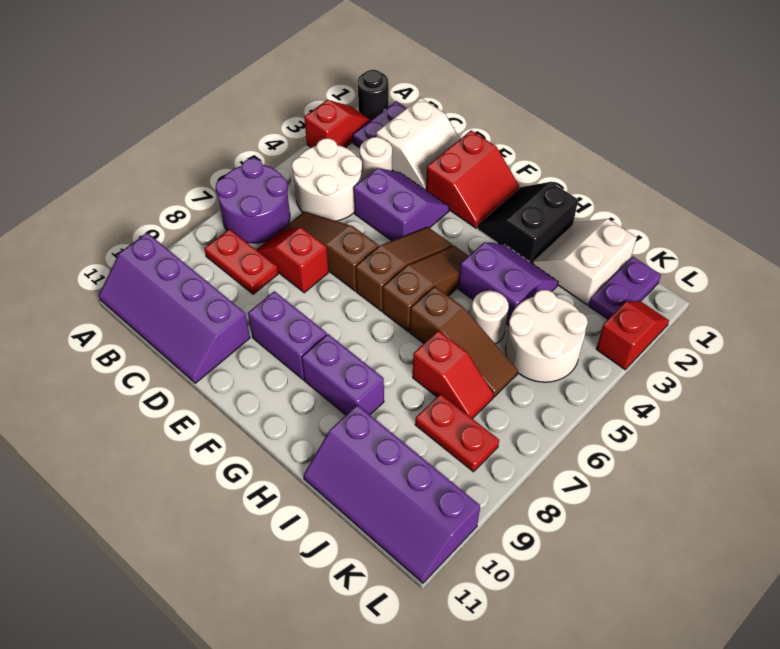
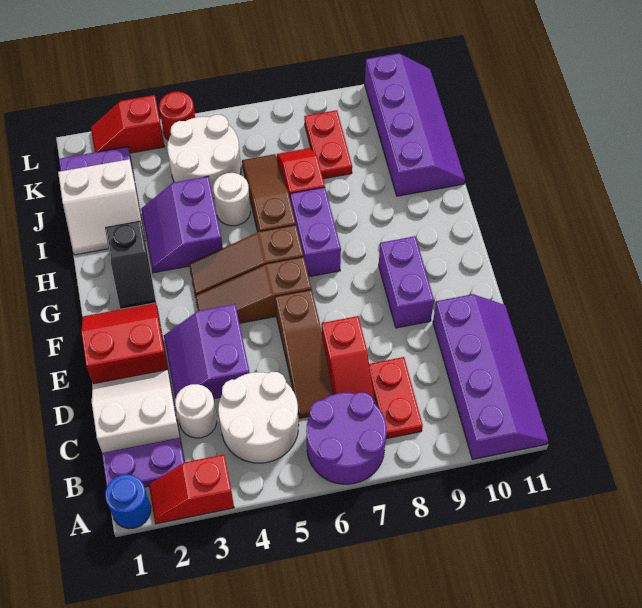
black 1x1 round brick [358,70,389,120] -> blue 1x1 round brick [105,474,151,529]
black 2x2 slope [478,182,578,263] -> black 1x2 slope [105,221,156,309]
purple 1x2 brick [302,334,384,415] -> purple 1x2 brick moved to [290,187,341,277]
none -> red 1x1 round brick [159,92,195,140]

